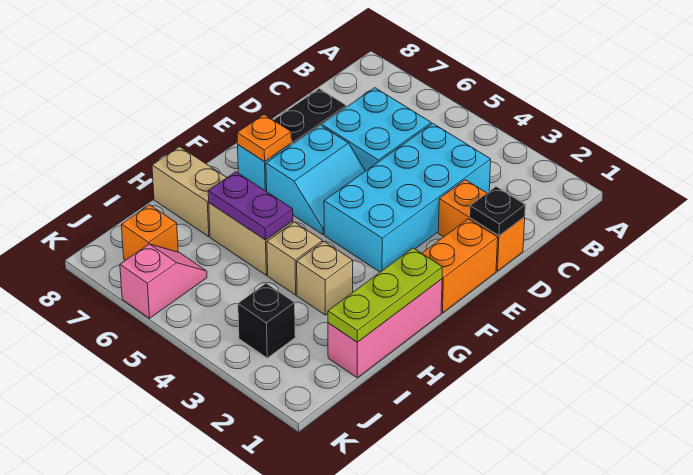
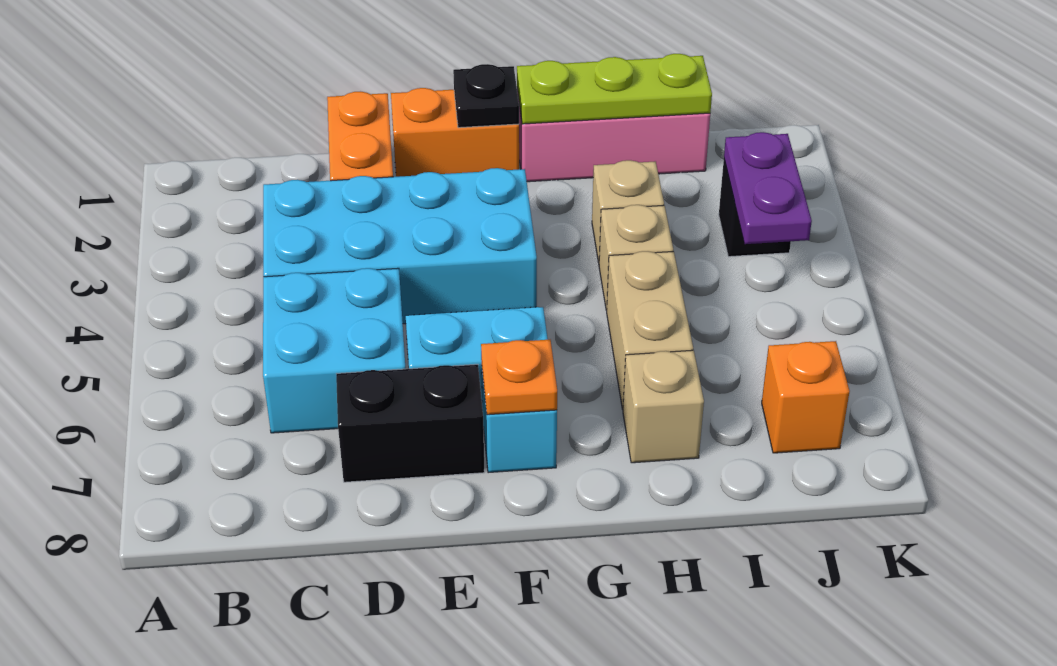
black 1x1 plate [470,187,525,235] -> black 1x1 plate moved to [453,64,519,128]
purple 1x2 plate [208,172,293,240] -> purple 1x2 plate moved to [724,132,812,244]
tan 1x2 brick [152,147,227,237] -> tan 1x1 brick [623,350,704,463]
pink 1x2 slope [120,244,207,318] -> none

